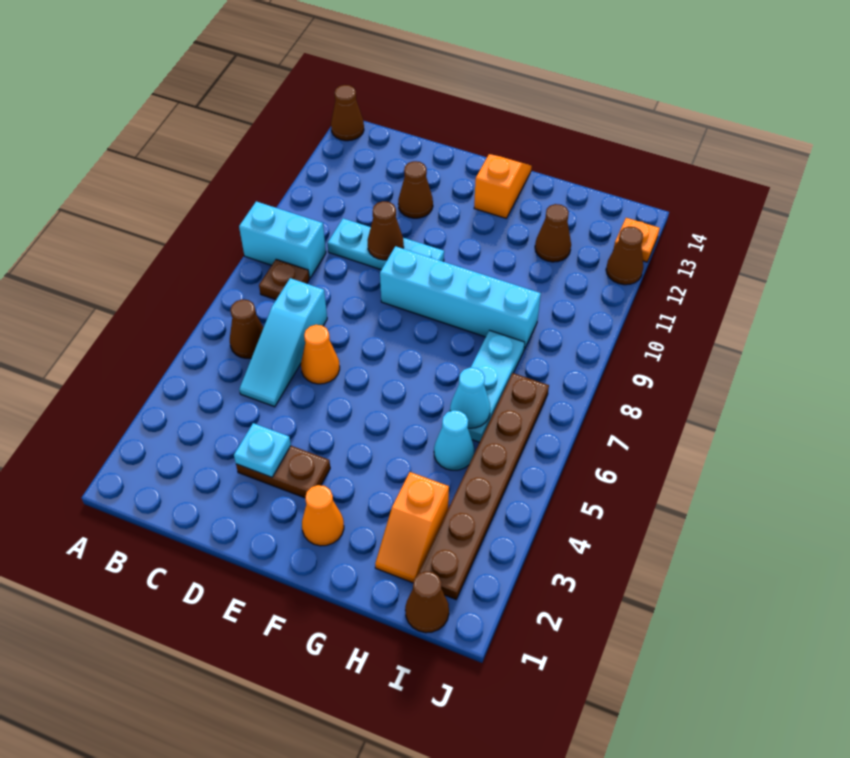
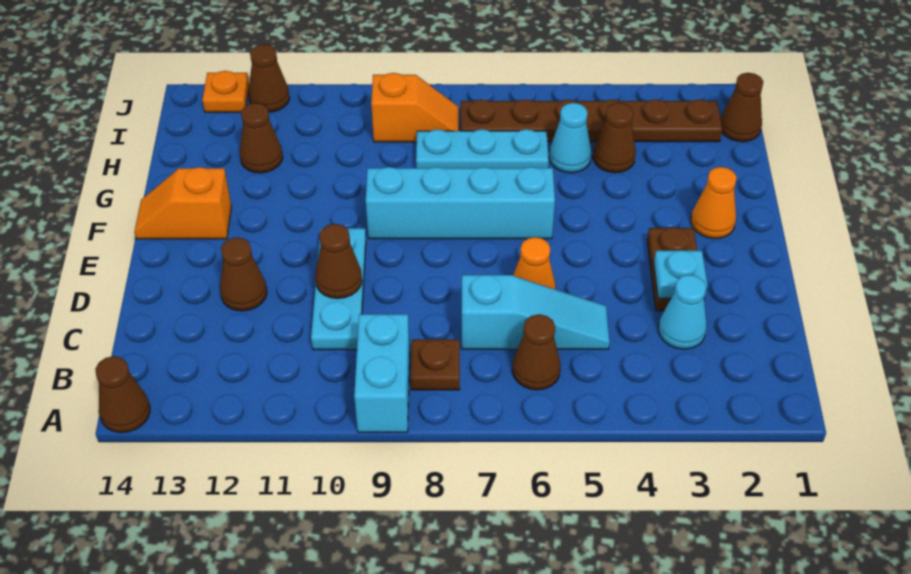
cyan 1x4 brick [380,246,541,349] -> cyan 1x4 brick turned to [366,167,555,239]
orange 1x2 slope [375,472,449,583] -> orange 1x2 slope moved to [371,73,459,142]
none -> brown 1x1 cone [593,103,636,173]
cyan 1x1 cone [450,367,490,428] -> cyan 1x1 cone moved to [658,275,707,349]

